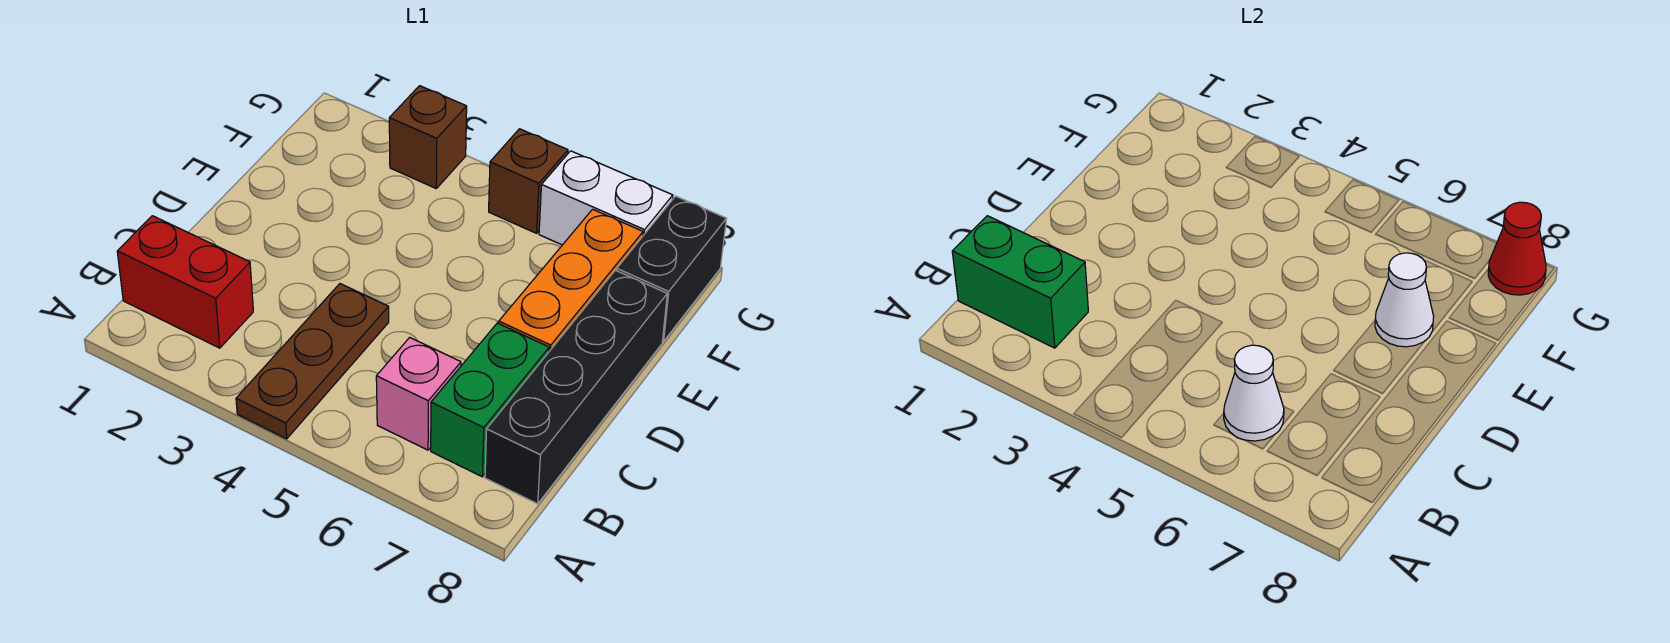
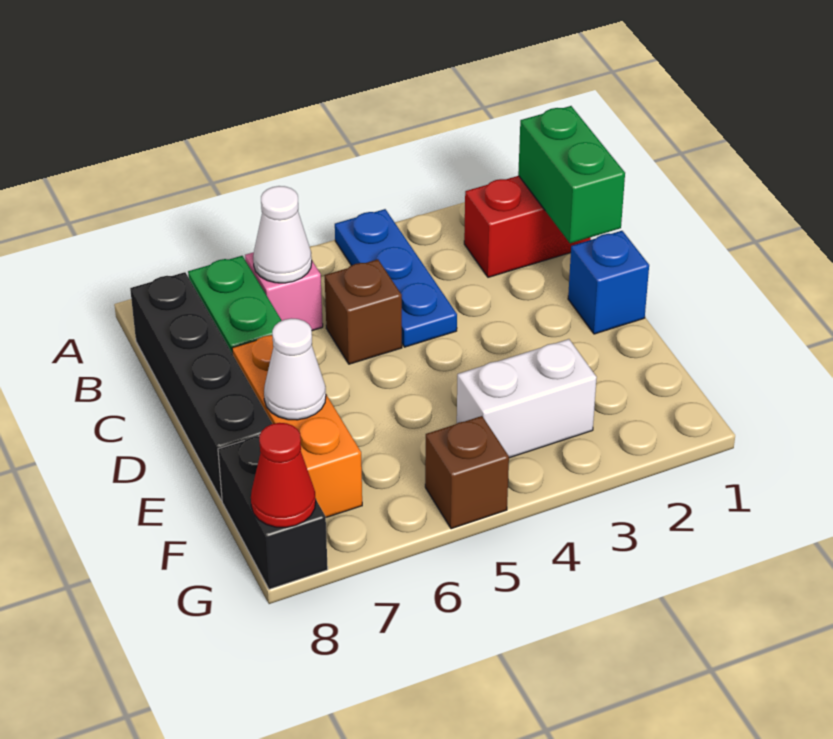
brown 1x3 plate [236,284,389,439] -> blue 1x3 plate [335,209,457,347]
green 1x2 brick [952,216,1088,348] -> green 1x2 brick turned to [518,106,625,243]
none -> blue 1x1 brick [568,231,649,334]
brown 1x1 brick [389,86,467,188] -> brown 1x1 brick moved to [325,259,402,364]
white 1x2 brick [539,151,673,245] -> white 1x2 brick moved to [457,339,597,458]

